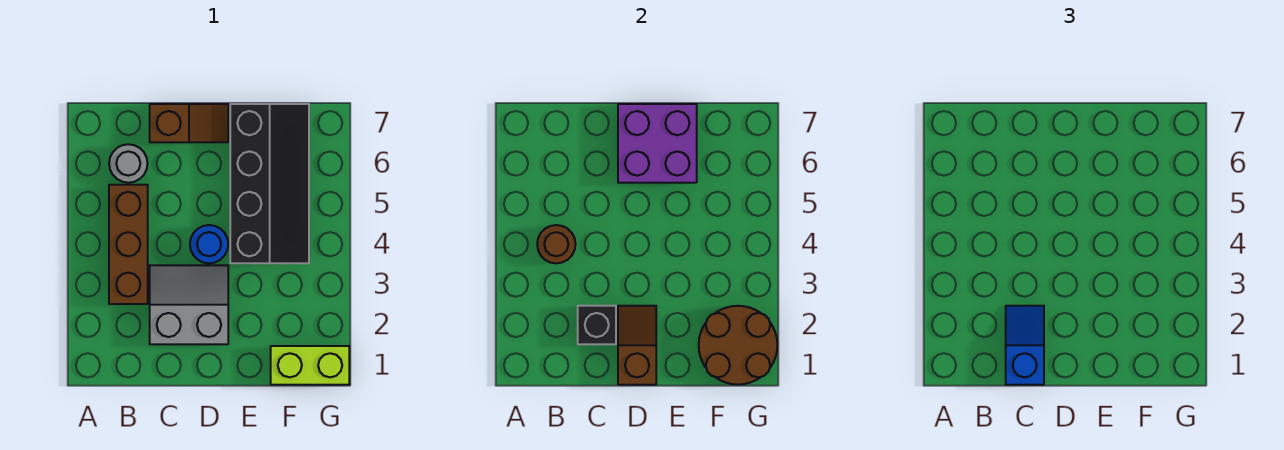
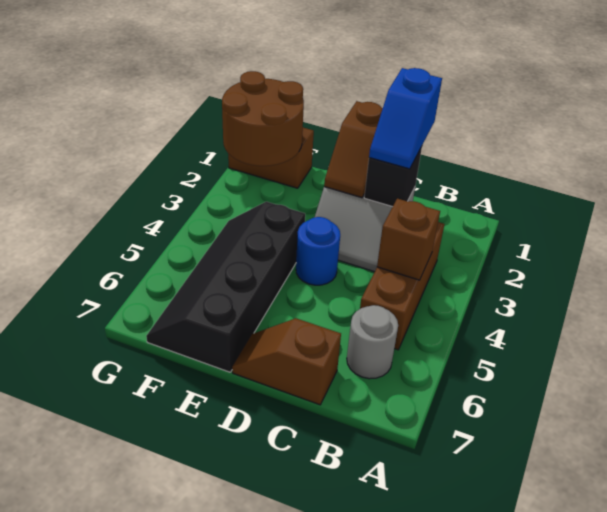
brown 1x1 round brick [537,225,576,263] -> brown 1x1 brick [377,199,440,280]
purple 2x2 brick [618,104,697,183] -> none
lime 1x2 brick [271,346,349,385] -> brown 1x2 brick [228,128,314,188]

